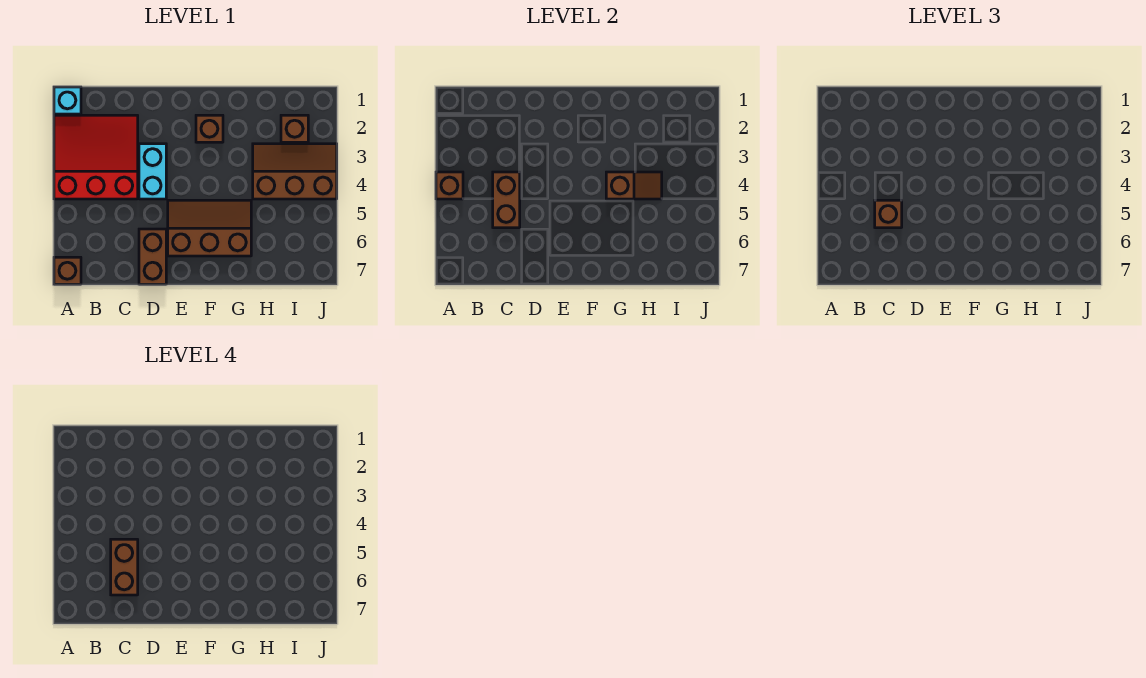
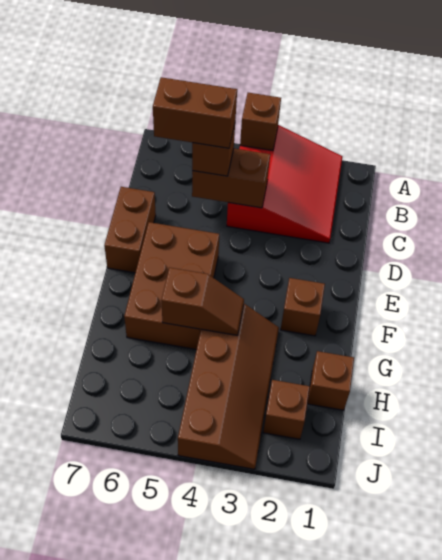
cyan 1x1 brick [54,87,81,114] -> none
brown 1x1 brick [54,257,81,284] -> brown 1x1 brick moved to [307,351,354,410]
cyan 1x2 brick [139,144,166,199] -> none
brown 1x2 brick [139,229,166,284] -> brown 1x2 brick turned to [104,187,156,273]
brown 2x3 slope [168,200,251,256] -> brown 2x3 brick [124,222,219,350]
brown 1x2 slope [606,172,662,199] -> brown 1x2 slope turned to [161,268,244,335]
brown 2x3 slope [253,144,337,199] -> brown 2x4 slope [178,304,279,469]

